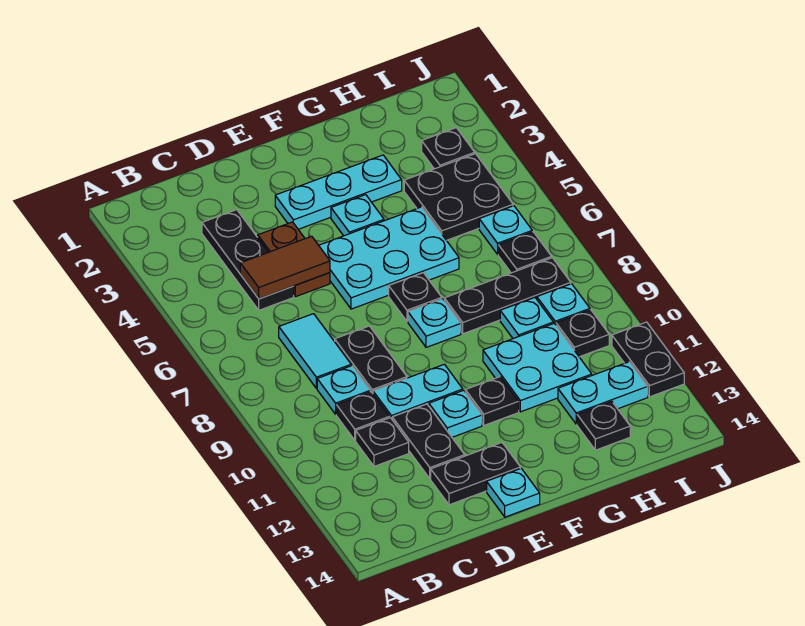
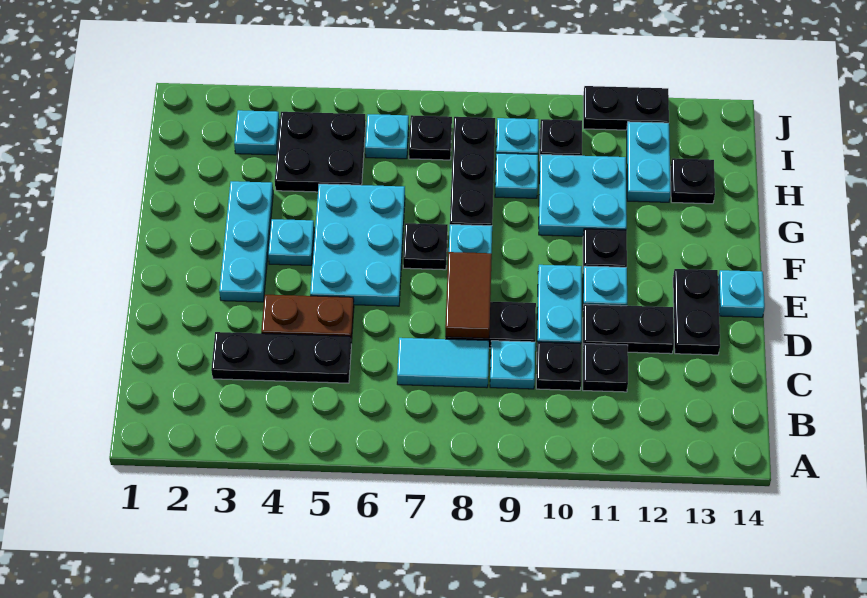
brown 1x2 tile [240,236,330,299] -> brown 1x2 tile moved to [445,252,492,338]
black 1x1 plate [422,128,475,169] -> cyan 1x1 plate [234,110,280,155]

